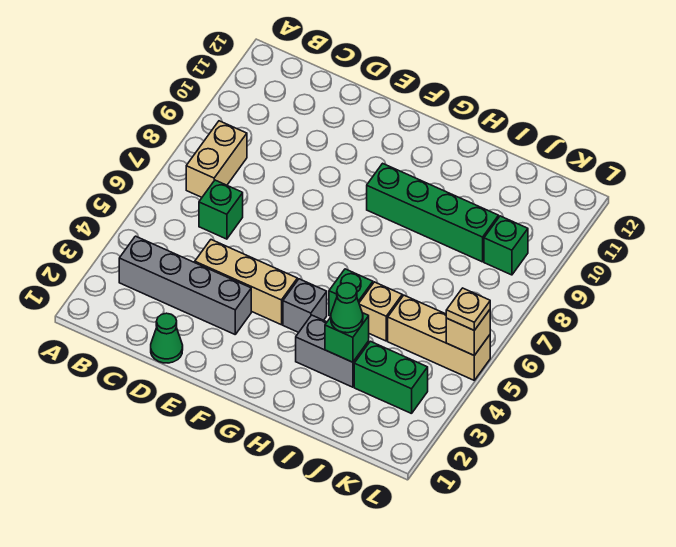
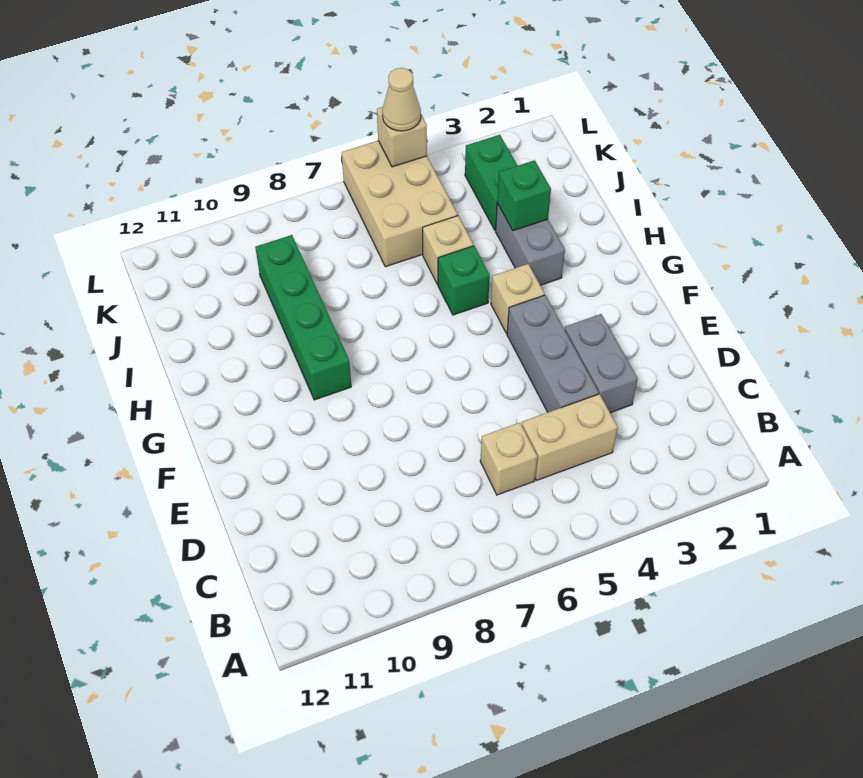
grey 1x4 brick [119,236,251,334] -> grey 1x2 brick [565,314,638,413]
tan 1x2 brick [186,121,247,197] -> tan 1x2 brick moved to [522,394,618,480]
green 1x1 brick [199,180,243,239] -> tan 1x1 brick [480,423,537,495]
green 1x1 cone [151,313,183,363] -> none
tan 1x3 brick [195,240,297,325] -> grey 1x3 brick [507,295,599,412]
grey 1x1 brick [283,279,327,332] -> tan 1x1 brick [491,264,545,333]
green 1x1 cone [331,283,363,333] -> none
tan 1x3 brick [388,295,490,380] -> tan 2x3 brick [342,141,458,267]
green 1x1 brick [484,216,528,275] -> none
tan 1x1 plate [446,288,490,330] -> tan 1x1 cone [382,68,421,131]

